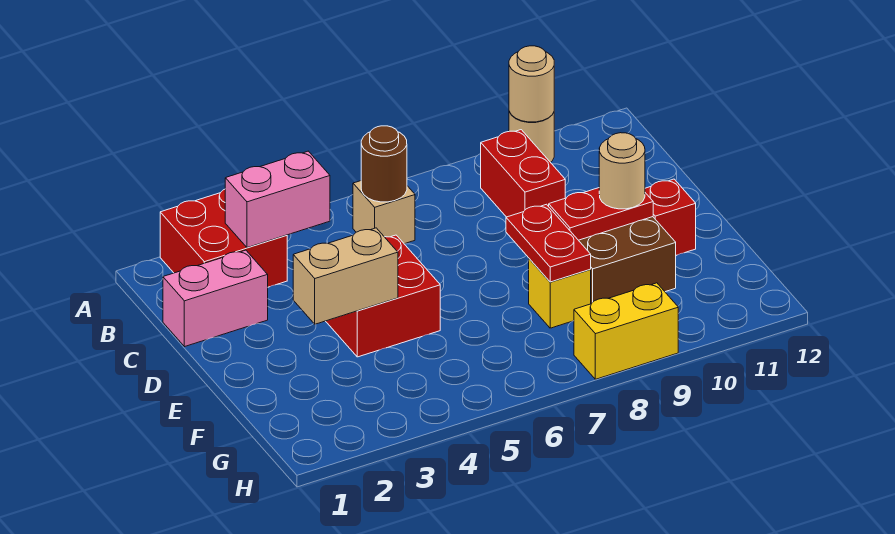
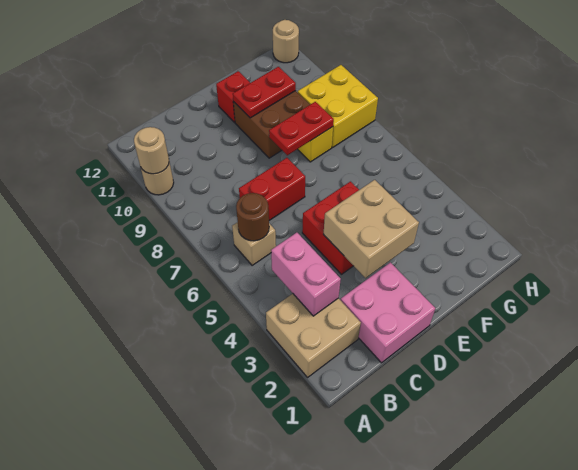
red 2x2 brick [160,189,287,287] -> tan 2x2 brick [266,294,361,377]
red 1x2 brick [481,130,565,217] -> red 1x2 brick moved to [239,158,305,220]
pink 1x2 brick [163,250,268,347] -> pink 2x2 brick [341,262,435,363]
tan 1x2 brick [293,228,398,324] -> tan 2x2 brick [324,180,419,278]
red 1x2 plate [549,188,653,240] -> red 1x2 plate turned to [233,67,296,118]
tan 1x1 round brick [599,133,645,209] -> tan 1x1 round brick moved to [273,20,299,63]
yellow 1x2 brick [574,283,678,379] -> yellow 2x2 brick [298,65,378,147]

